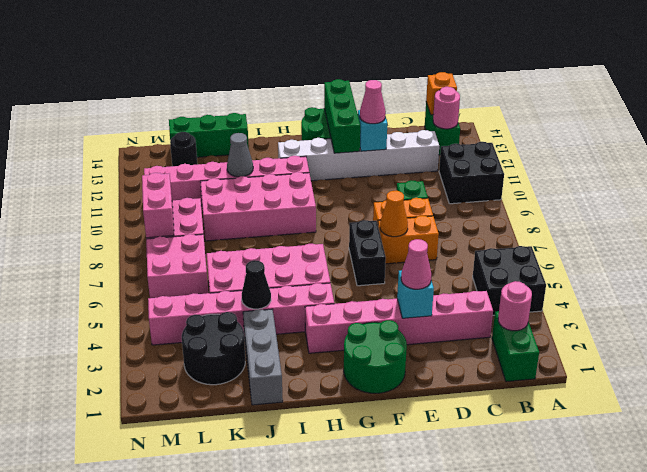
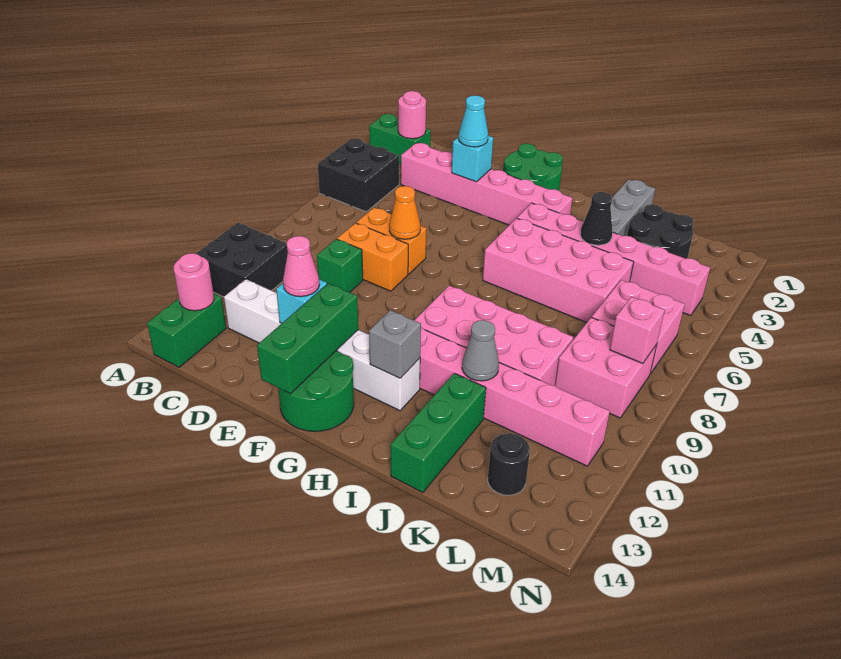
green 1x2 brick [492,311,539,382] -> green 1x2 brick turned to [369,114,431,165]
orange 1x1 brick [426,72,457,115] -> none
pink 1x1 cone [401,239,431,289] -> cyan 1x1 cone [459,95,488,147]
black 1x2 brick [349,220,386,286] -> none
none -> grey 1x1 brick [369,310,421,378]
green 1x3 brick [169,113,249,157] -> green 1x3 brick turned to [391,373,486,492]
pink 1x2 brick [142,173,174,238] -> pink 1x1 brick [610,297,665,363]

